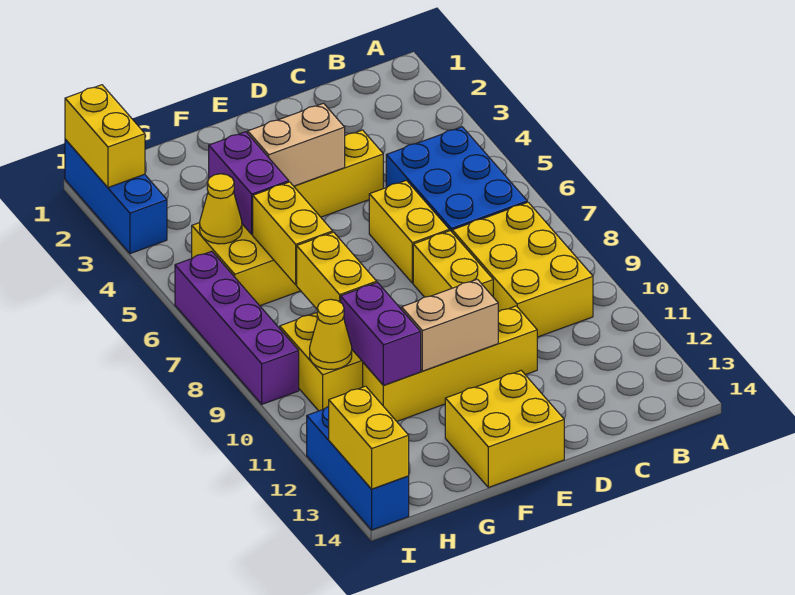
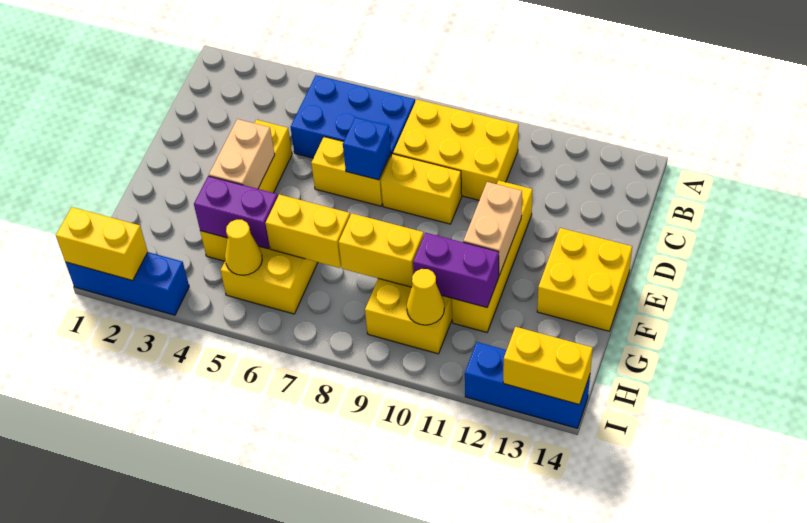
none -> blue 1x1 brick [343,117,391,180]
purple 1x4 brick [175,251,299,404] -> none

